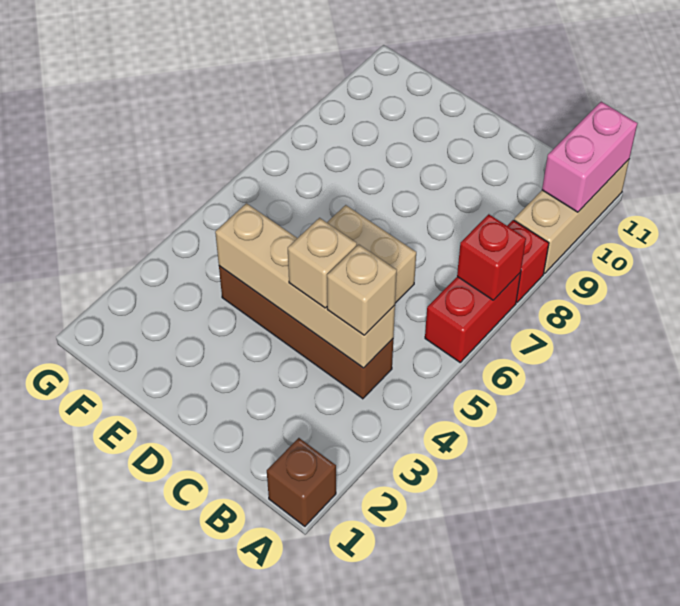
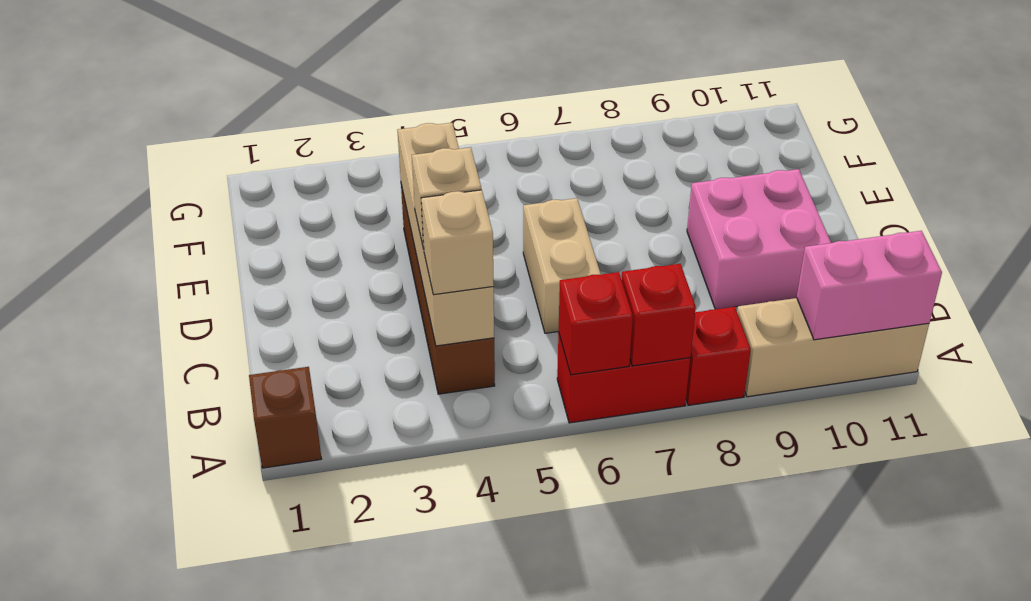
none -> red 1x1 brick [559,272,633,375]
none -> pink 2x2 brick [687,169,831,309]

